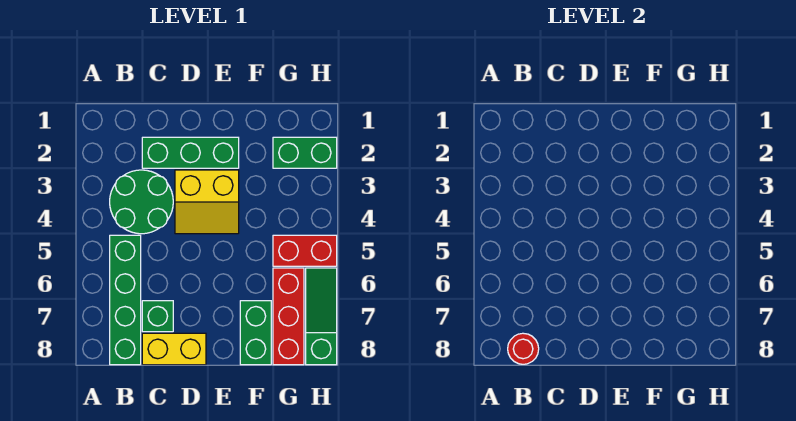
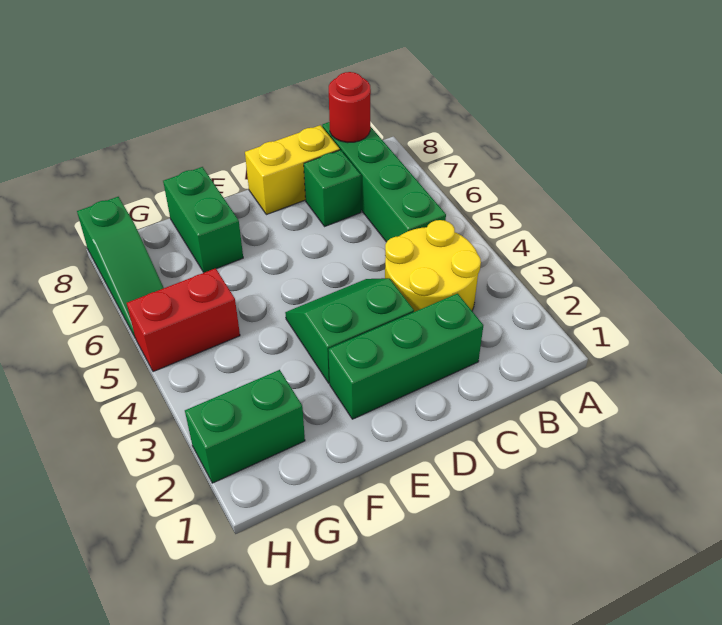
green 2x2 round brick [110,170,173,234] -> yellow 2x2 round brick [385,220,481,312]
yellow 2x2 slope [175,170,239,234] -> green 2x2 slope [285,278,414,383]
red 1x3 brick [273,268,304,365] -> none

